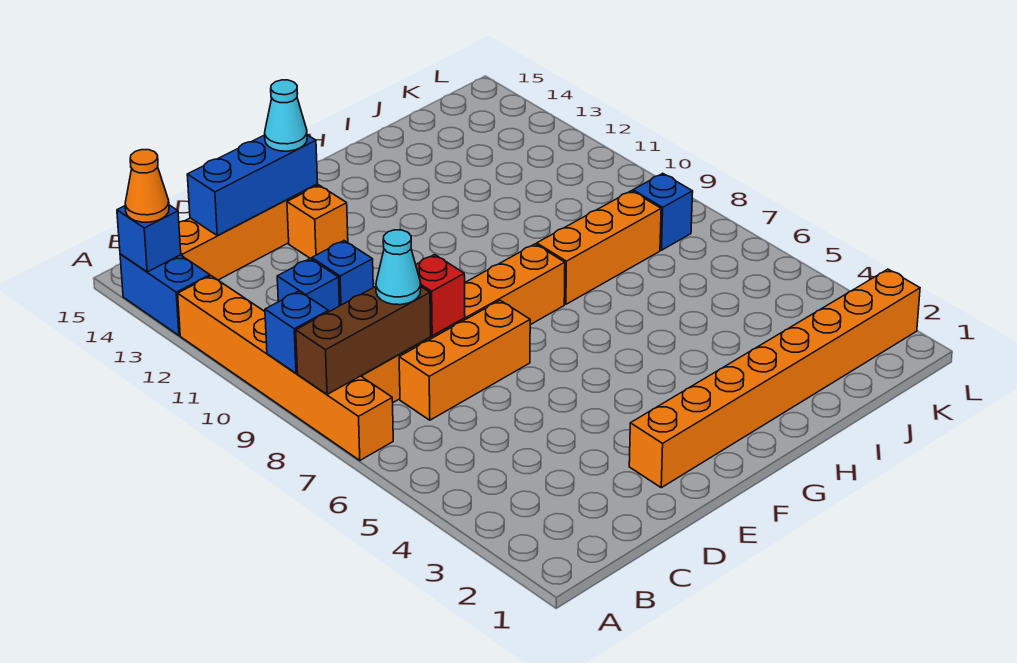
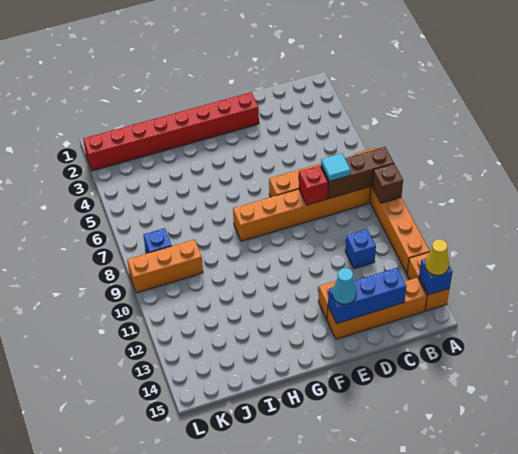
blue 1x1 brick [265,291,328,373] -> brown 1x1 brick [372,164,403,203]
blue 1x2 brick [120,254,210,335] -> orange 1x2 brick [407,252,450,311]
orange 1x1 cone [125,150,169,222] -> yellow 1x1 cone [425,239,449,275]
cyan 1x1 cone [376,230,421,305] -> cyan 1x1 tile [321,153,351,181]
blue 1x1 brick [312,241,373,306] -> none
orange 1x8 brick [629,269,920,488] -> red 1x8 brick [83,92,259,171]
orange 1x3 brick [537,191,661,304] -> orange 1x3 brick moved to [127,240,203,293]

